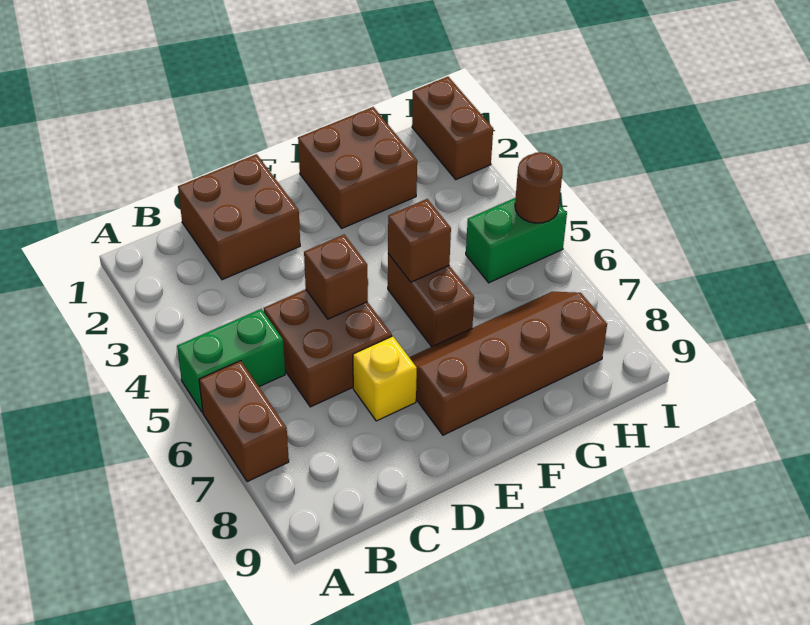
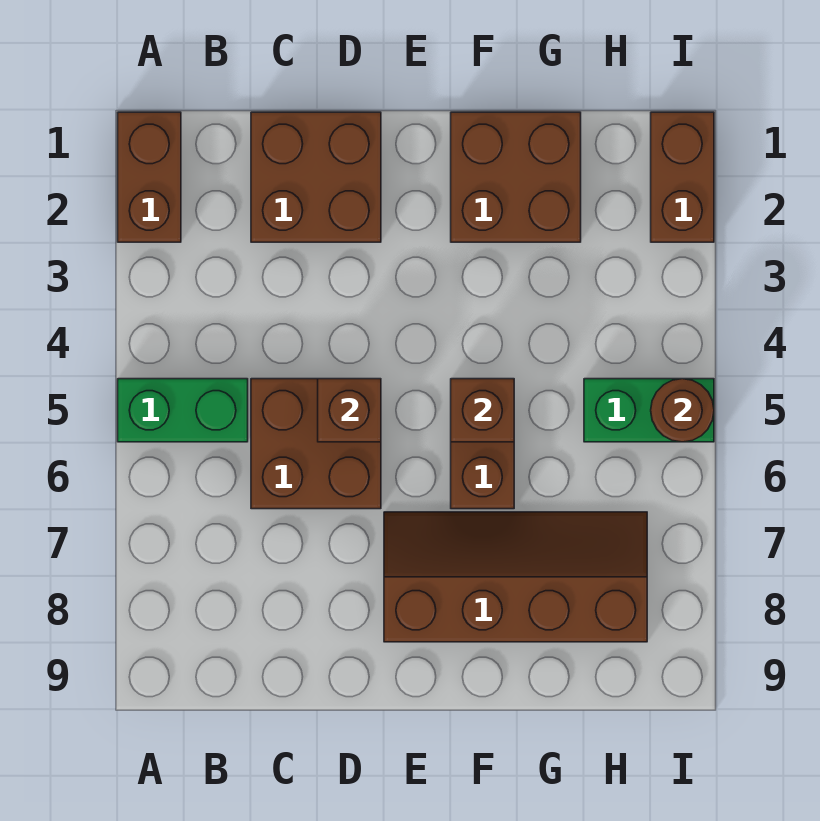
brown 1x2 brick [199,361,289,482] -> brown 1x2 brick moved to [118,112,181,242]
yellow 1x1 brick [353,336,417,421] -> none

